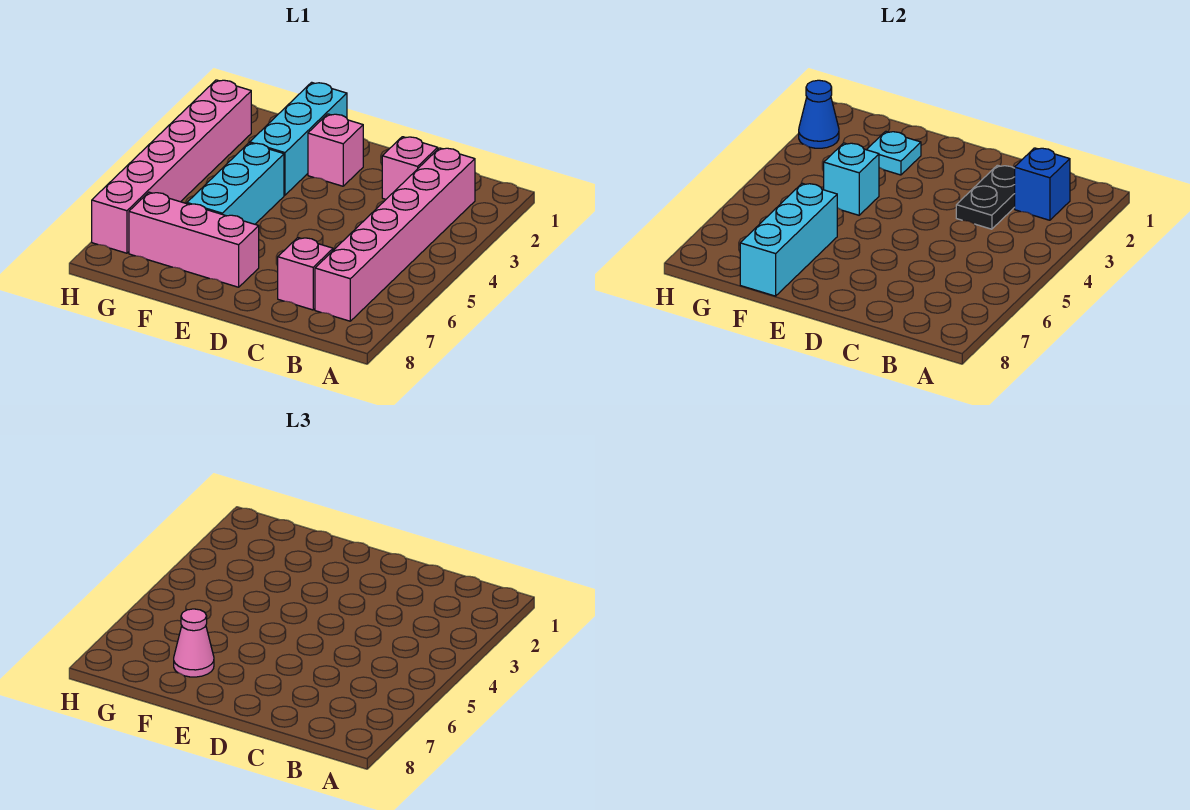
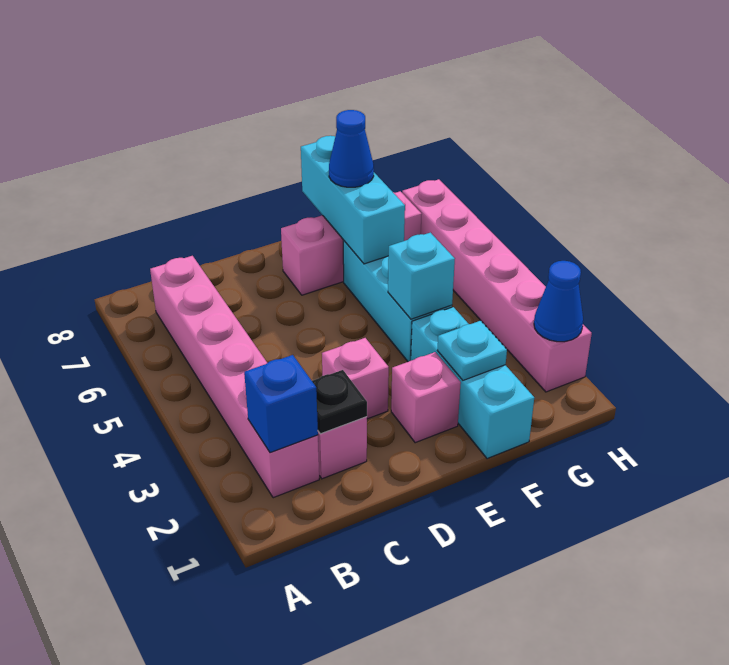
black 1x2 plate [956,165,1015,229] -> black 1x1 plate [312,370,367,434]
pink 1x1 brick [278,238,333,310] -> pink 1x1 brick moved to [322,338,389,419]
pink 1x1 cone [174,609,214,677] -> blue 1x1 cone [329,110,374,187]

